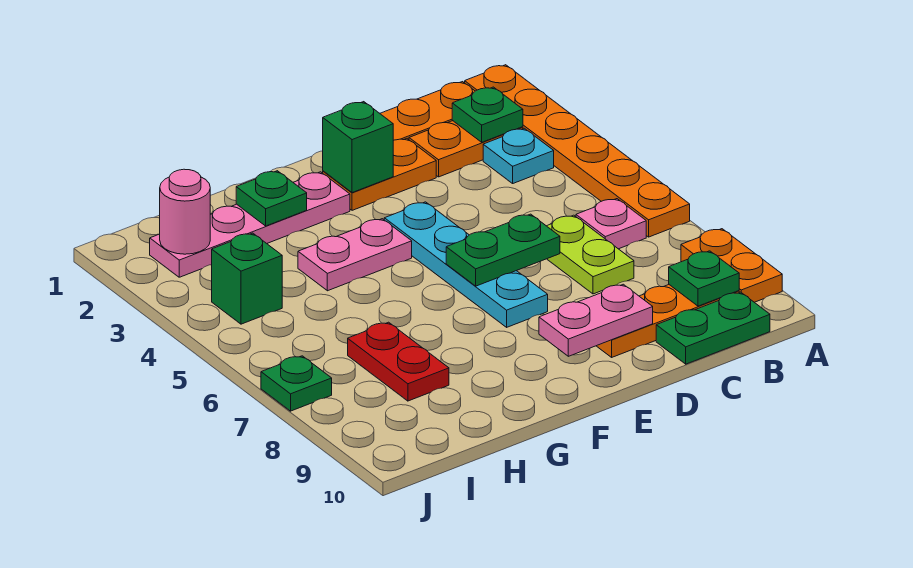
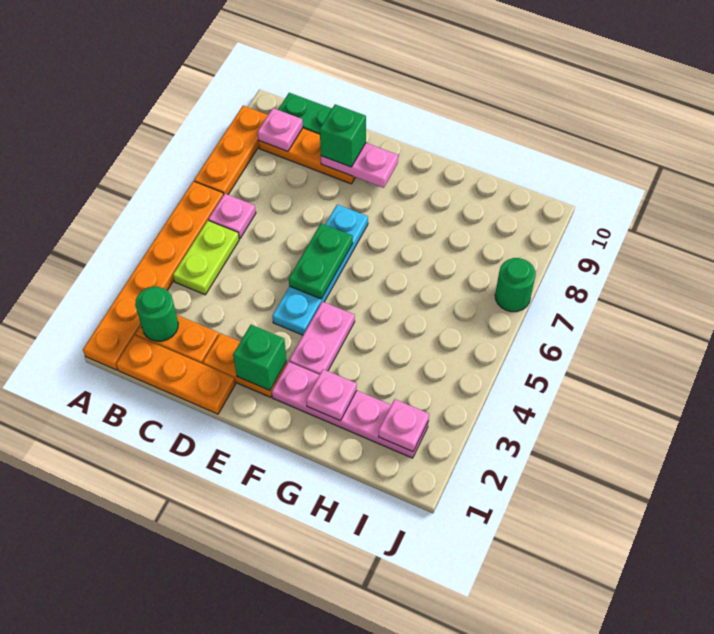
orange 1x2 plate [681,229,782,302] -> orange 1x3 plate [194,106,268,195]
green 1x1 plate [452,87,523,142] -> green 1x1 round brick [135,287,178,341]
cyan 1x1 plate [483,128,554,183] -> none
green 1x1 plate [669,251,739,306] -> pink 1x1 plate [258,108,303,151]
lime 1x2 plate [547,215,634,294] -> lime 1x2 plate moved to [173,220,239,295]
green 1x2 plate [446,214,560,286] -> green 1x2 plate turned to [289,223,353,299]
pink 1x2 plate [298,219,412,291] -> pink 1x2 plate turned to [289,302,355,375]
green 1x1 plate [236,171,307,226] -> pink 1x1 plate [306,369,357,421]
red 1x2 plate [348,322,449,401] -> none
pink 1x1 round brick [160,169,210,254] -> pink 1x1 plate [378,399,429,452]
green 1x1 brick [212,233,282,324] -> green 1x1 brick moved to [320,104,366,167]
green 1x1 plate [261,356,332,411] -> green 1x1 round brick [495,258,536,312]

